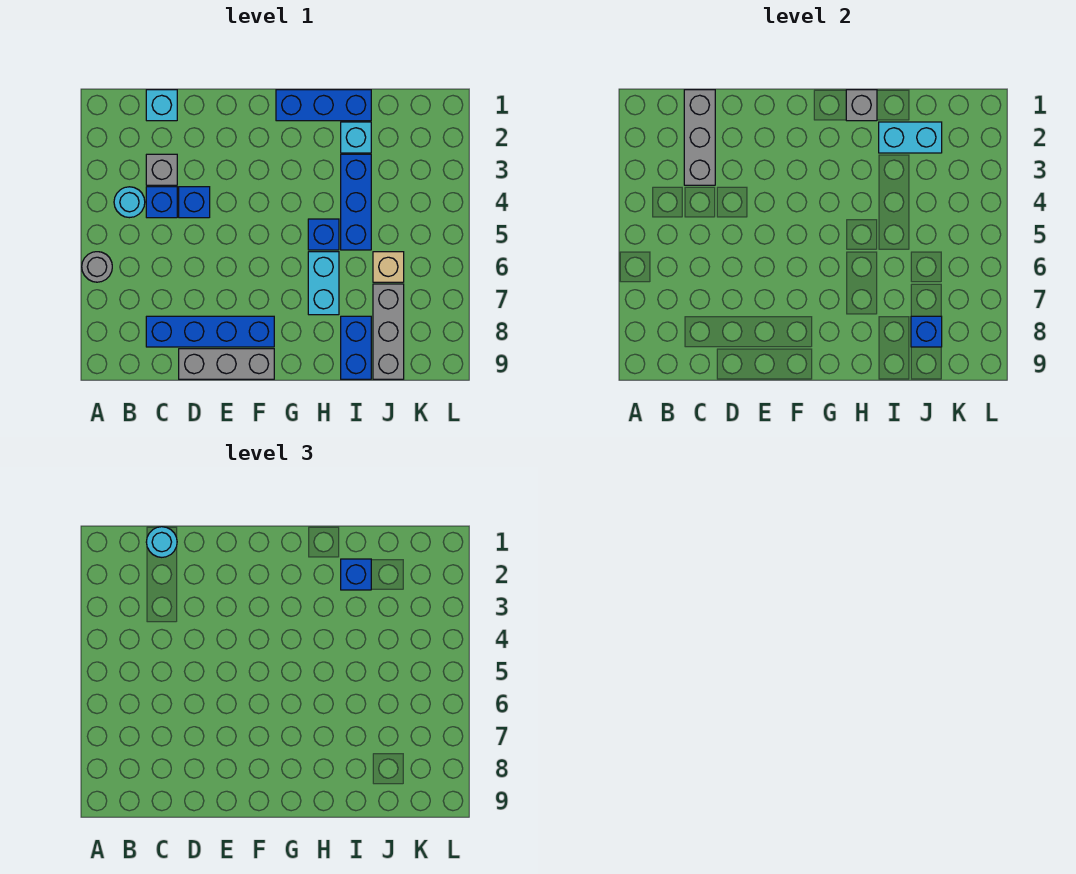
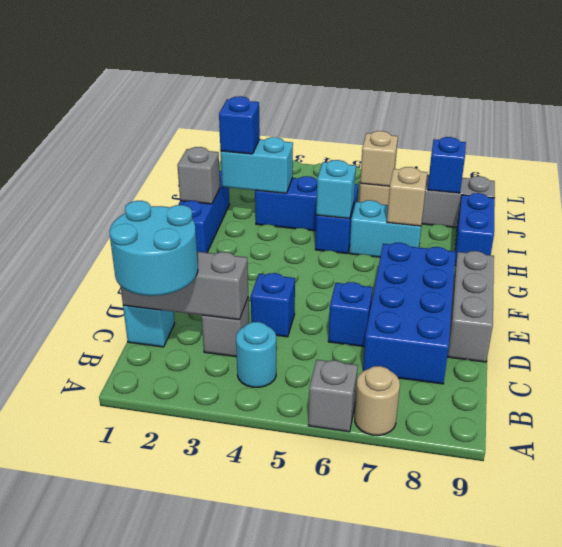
grey 1x1 round brick [82,252,112,282] -> grey 1x1 brick [308,360,358,432]
none -> tan 1x1 round brick [355,366,400,435]
cyan 1x1 round brick [146,527,177,557] -> cyan 2x2 round brick [109,201,198,296]
blue 1x1 brick [146,187,177,218] -> blue 1x1 brick moved to [328,282,373,347]
blue 1x4 brick [146,316,274,347] -> blue 2x4 brick [363,243,456,384]
none -> tan 1x1 brick [387,167,427,226]
cyan 1x1 brick [341,122,371,153] -> cyan 1x1 brick moved to [316,160,356,219]
cyan 1x2 brick [879,122,942,153] -> cyan 1x2 brick turned to [221,137,293,193]
blue 1x2 brick [341,316,371,379] -> blue 1x2 brick turned to [455,193,495,266]
none -> tan 1x1 brick [360,131,398,186]

